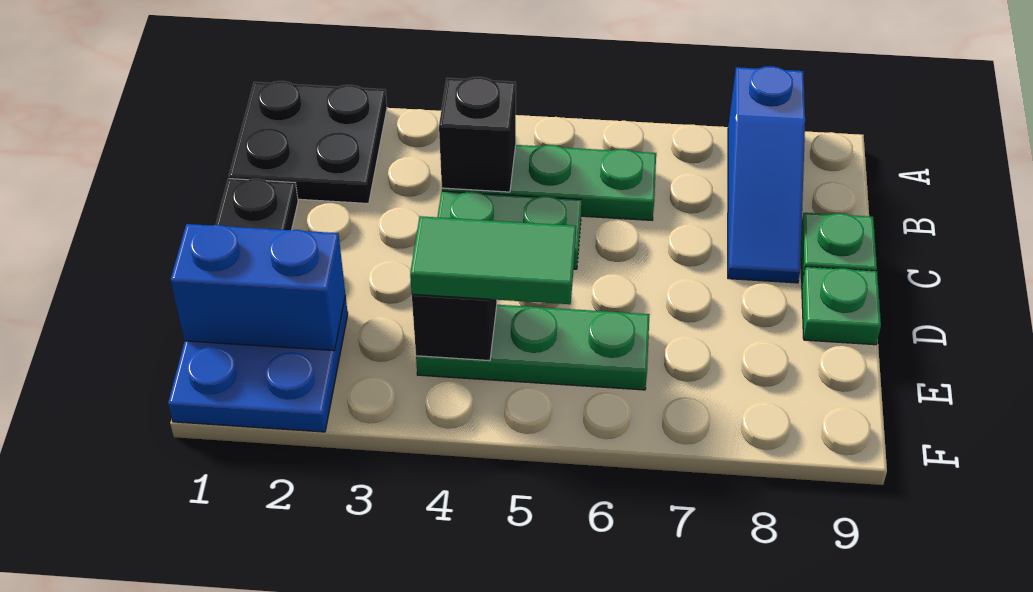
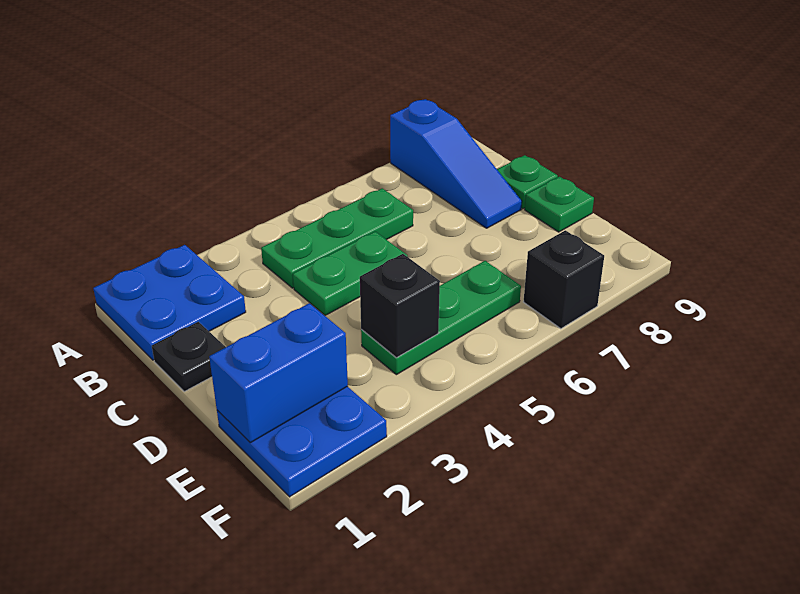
black 2x2 plate [229,81,387,204] -> blue 2x2 plate [93,245,246,360]
black 1x1 brick [439,77,516,192] -> black 1x1 brick moved to [523,230,604,329]
green 1x2 tile [410,216,576,304] -> none

